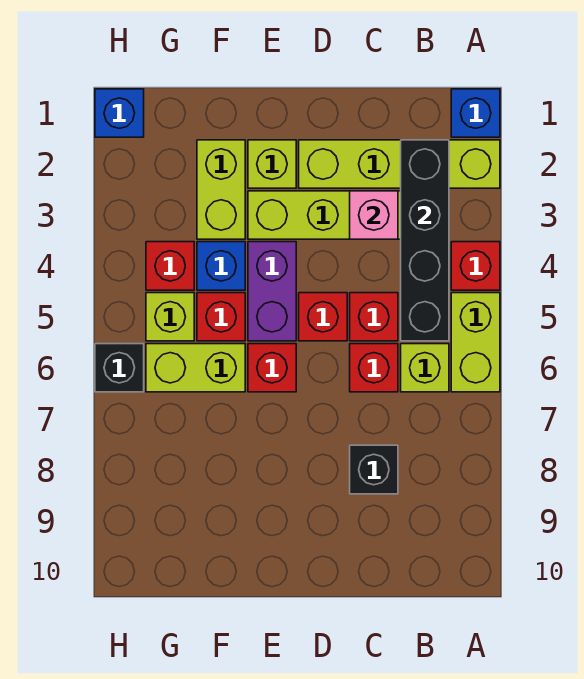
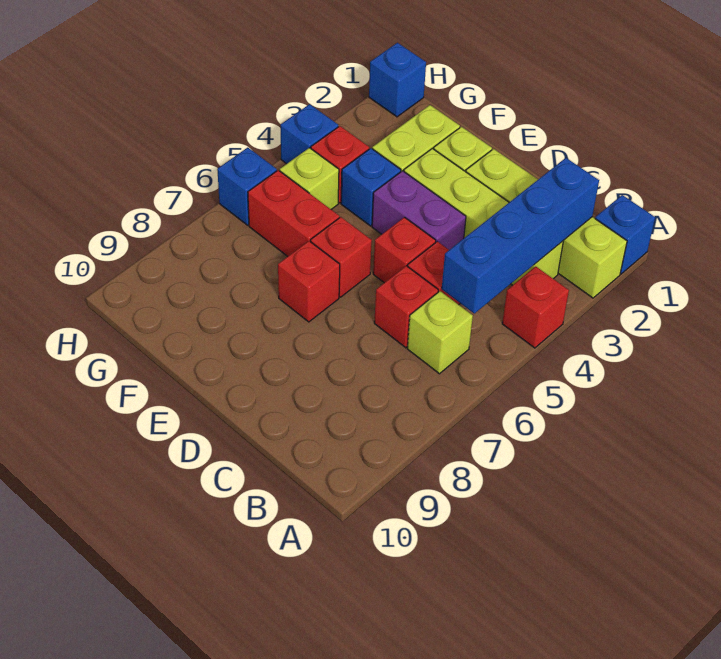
lime 1x2 brick [451,293,500,392] -> none
black 1x4 brick [401,140,449,341] -> blue 1x4 brick [442,158,599,313]
pink 1x1 brick [350,191,398,239] -> none
black 1x1 brick [350,445,398,494] -> none
purple 1x2 brick [248,242,296,341] -> purple 1x2 brick turned to [372,171,466,250]
red 1x1 brick [197,293,245,341] -> red 1x1 brick moved to [278,241,340,322]
lime 1x2 brick [146,344,245,392] -> red 1x2 brick [248,170,339,256]
none -> blue 1x1 brick [281,104,338,164]
black 1x1 brick [95,344,144,392] -> blue 1x1 brick [217,148,277,225]

